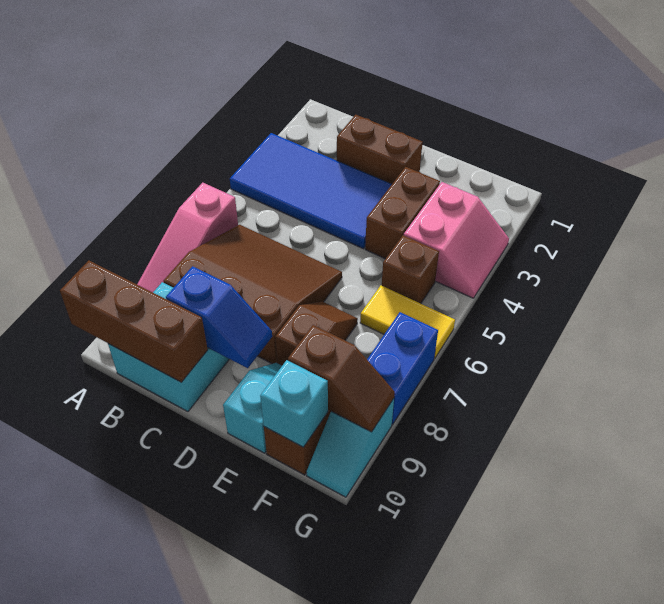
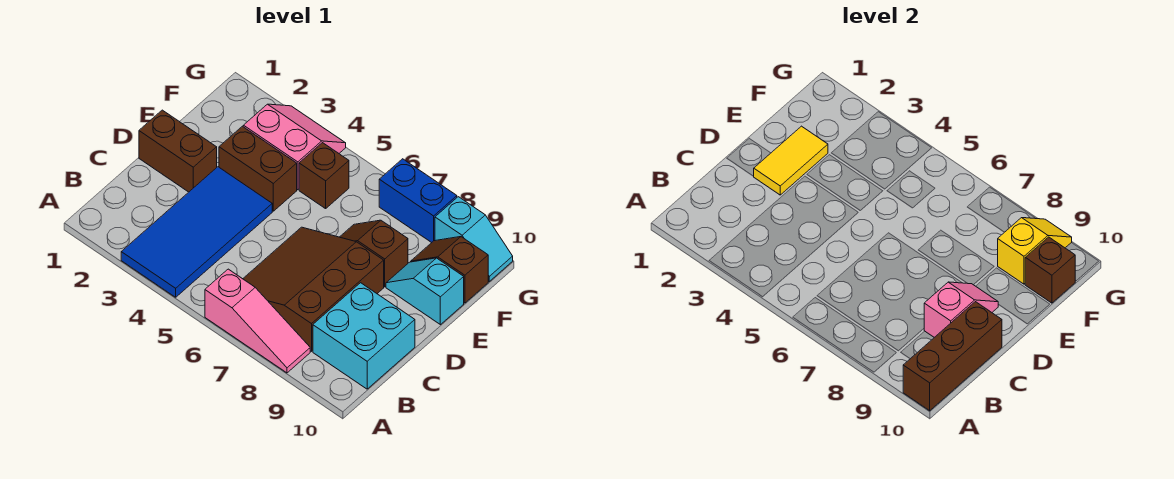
brown 1x2 brick [337,115,423,184] -> brown 1x2 brick turned to [139,110,217,192]
blue 1x2 slope [166,266,272,368] -> pink 1x2 slope [924,282,998,337]
yellow 1x2 tile [360,285,455,359] -> yellow 1x2 tile moved to [754,126,828,195]
brown 1x2 slope [288,325,395,432] -> yellow 1x2 slope [998,218,1072,284]
cyan 1x1 brick [260,360,328,447] -> brown 1x1 brick [1025,237,1075,303]

